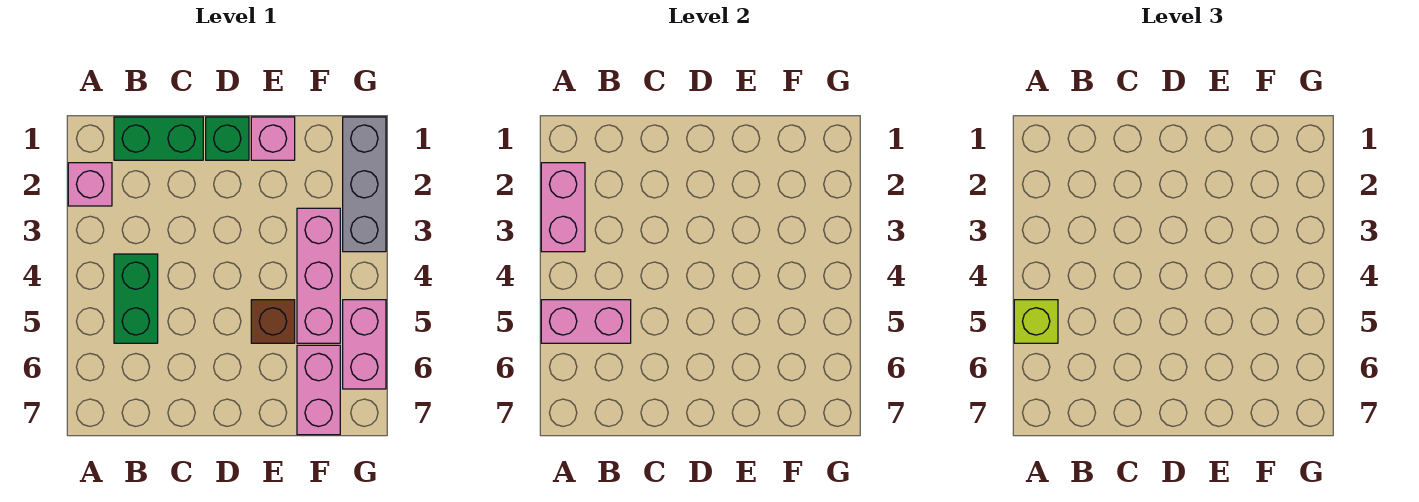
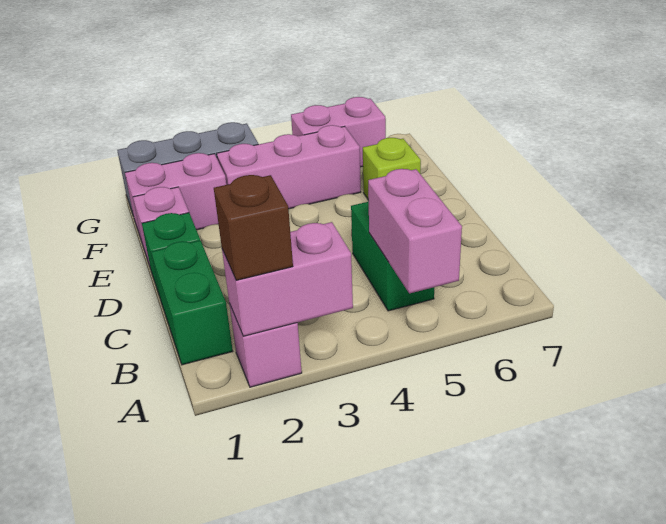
lime 1x1 brick [1014,300,1058,343] -> lime 1x1 brick moved to [363,138,421,200]
green 1x2 brick [114,254,158,343] -> green 1x2 brick turned to [351,201,434,311]
brown 1x1 brick [251,300,295,343] -> brown 1x1 brick moved to [214,175,293,280]
pink 1x2 brick [297,345,340,435] -> pink 1x2 brick moved to [125,153,226,238]

